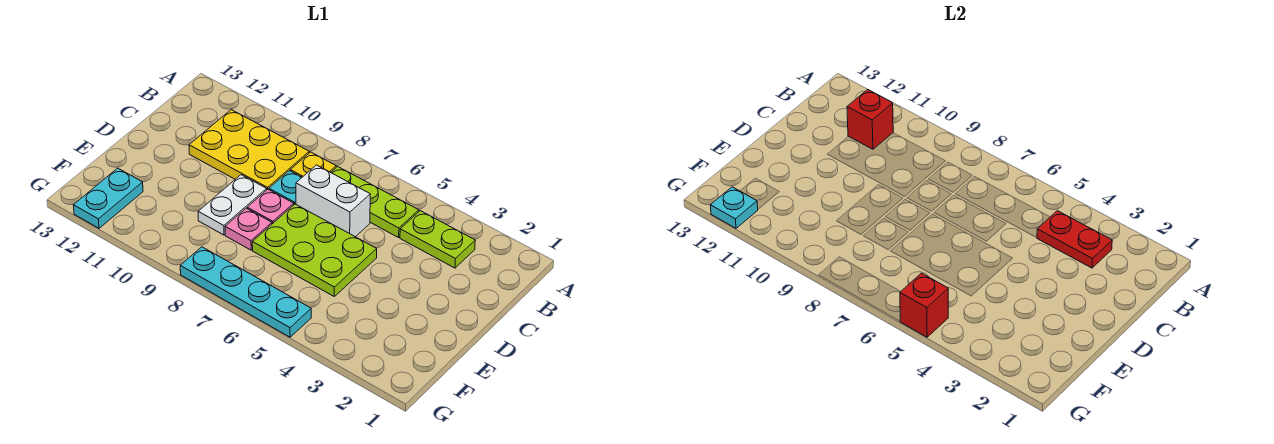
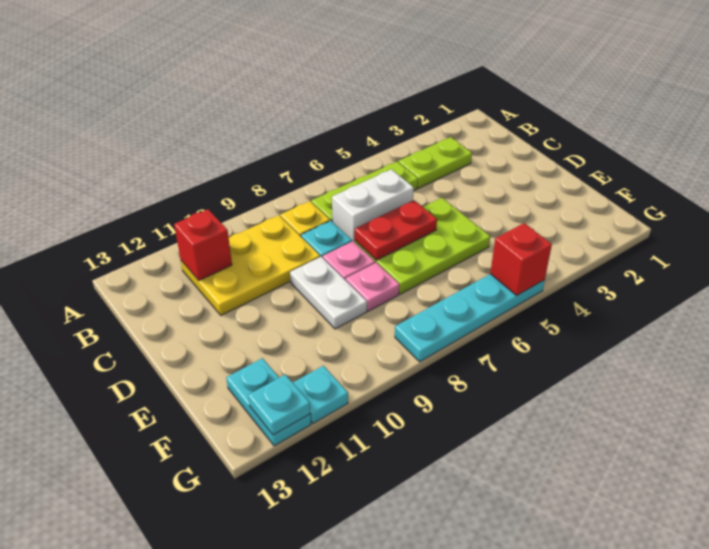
red 1x2 plate [1037,211,1112,268] -> red 1x2 plate moved to [355,200,437,260]
none -> cyan 1x1 plate [293,366,348,423]

